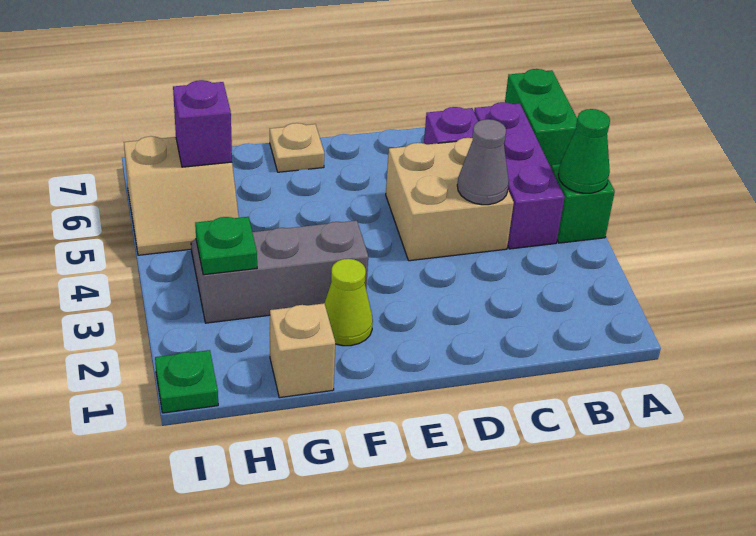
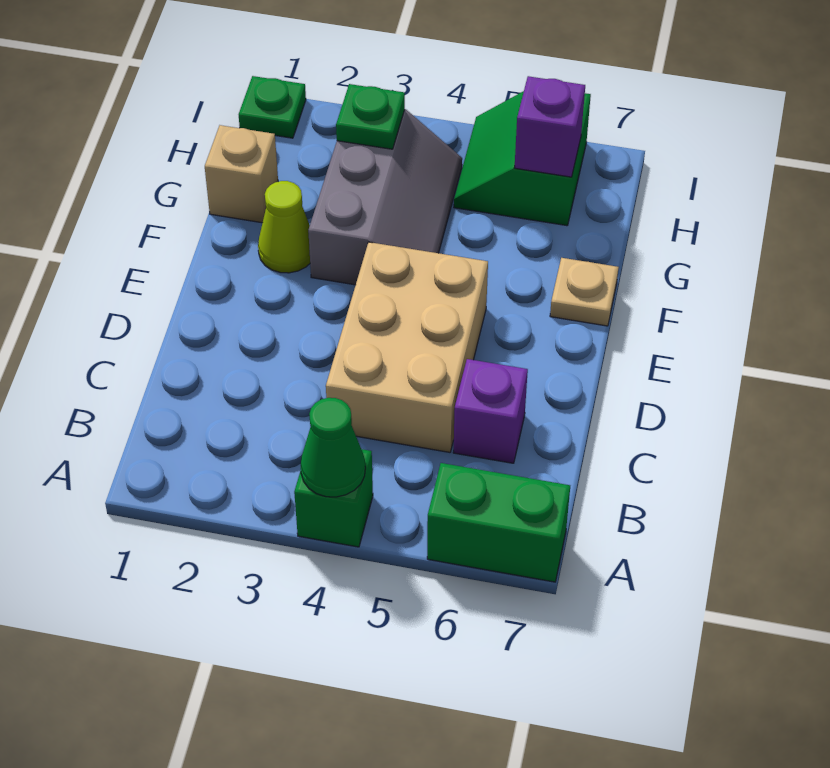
purple 1x3 brick [474,102,564,249] -> none
tan 2x2 brick [386,138,514,261] -> tan 2x3 brick [326,242,488,452]
grey 1x1 cone [457,119,509,205] -> none
tan 2x2 slope [124,136,239,255] -> green 2x2 slope [454,91,591,226]

